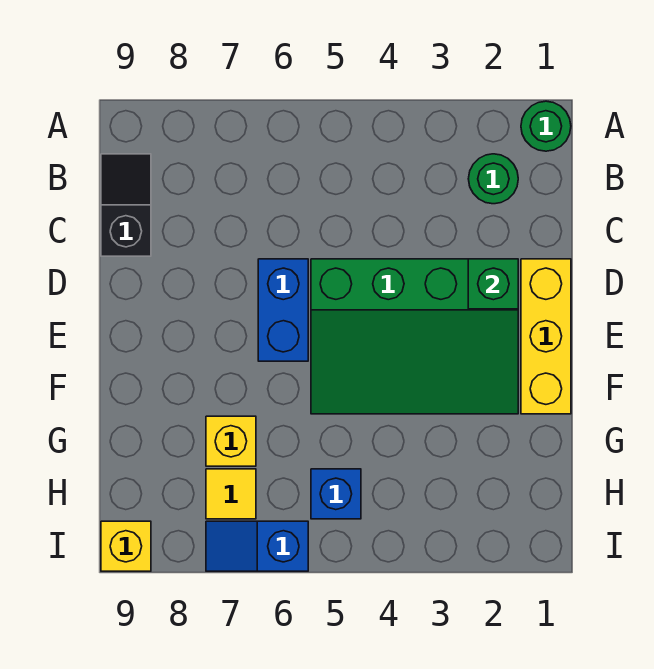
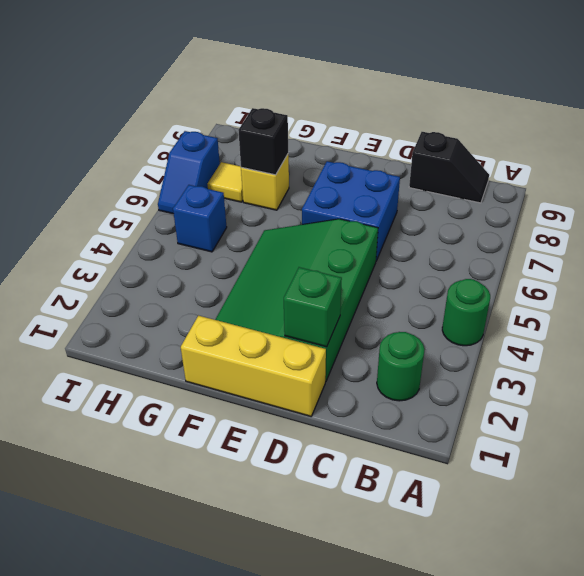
green 1x1 round brick [521,101,571,151] -> green 1x1 round brick moved to [442,279,490,346]
blue 1x2 brick [258,259,308,361] -> blue 2x2 brick [302,161,400,261]
none -> black 1x1 brick [238,108,288,175]
blue 1x2 slope [206,521,308,571] -> blue 1x2 slope turned to [158,131,220,214]
yellow 1x1 brick [101,521,151,571] -> none

